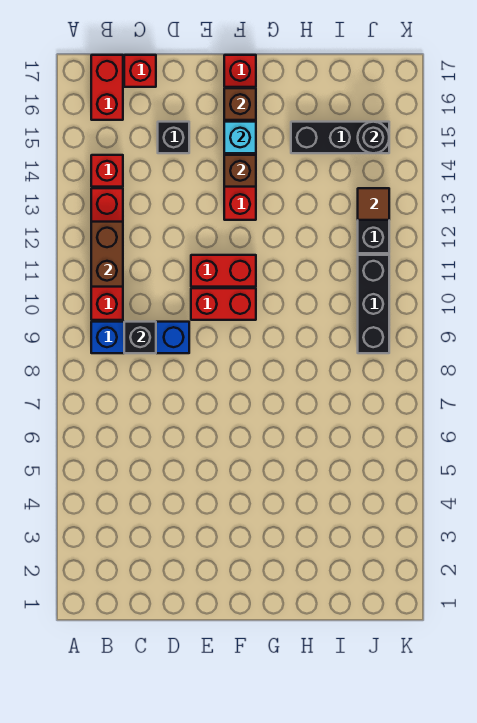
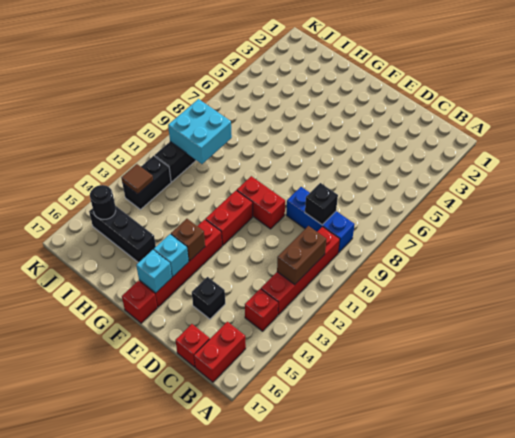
red 1x2 brick [191,255,256,287] -> red 1x2 brick turned to [206,190,253,245]
brown 1x1 brick [224,88,256,120] -> cyan 1x1 brick [136,250,172,293]
none -> cyan 2x2 brick [168,99,232,164]

